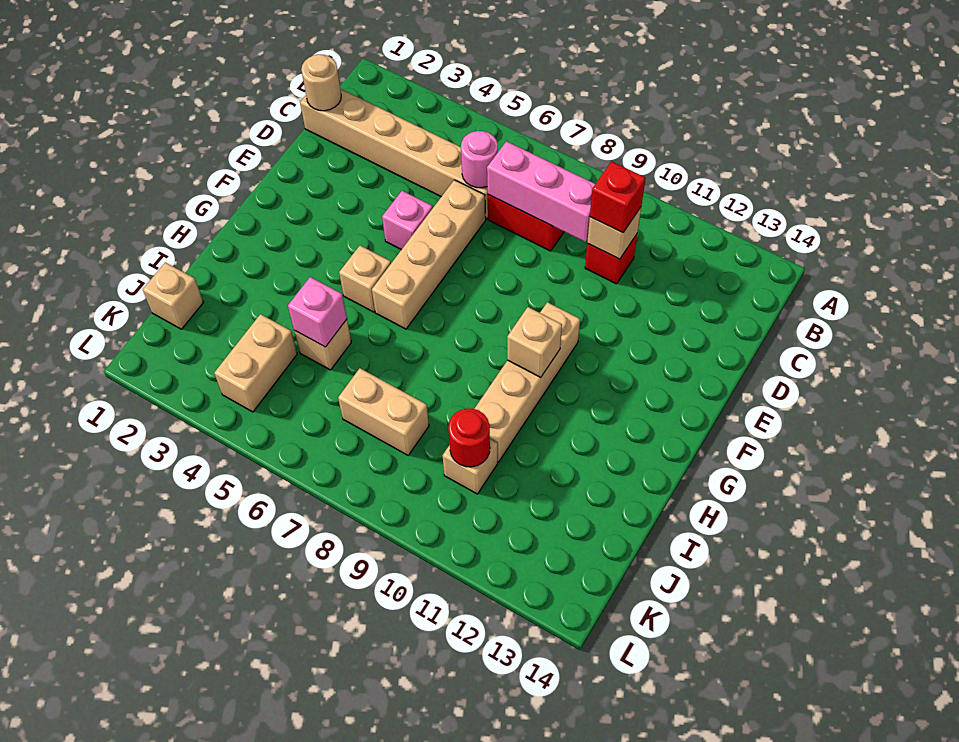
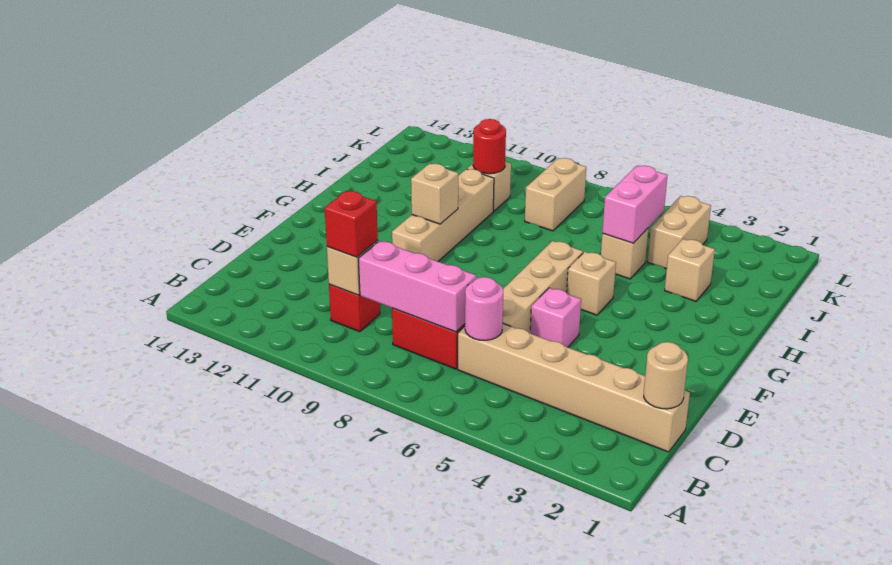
pink 1x1 brick [288,277,347,347] -> pink 1x2 brick [602,166,668,243]
tan 1x1 brick [143,262,203,329] -> tan 1x1 brick moved to [665,239,715,301]
tan 1x2 brick [338,368,429,455] -> tan 1x2 brick turned to [525,158,586,231]

